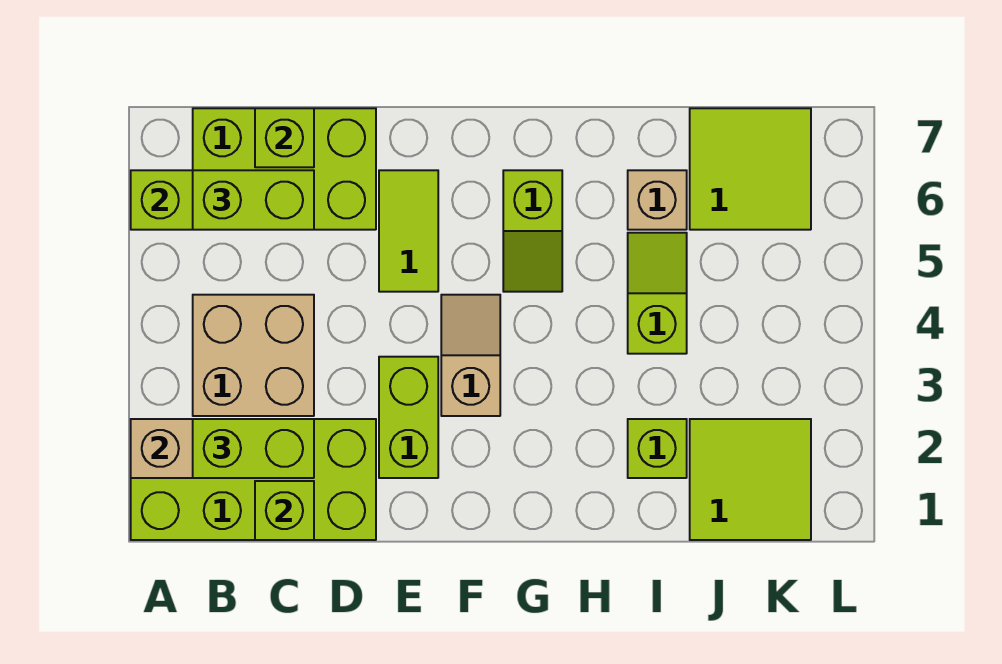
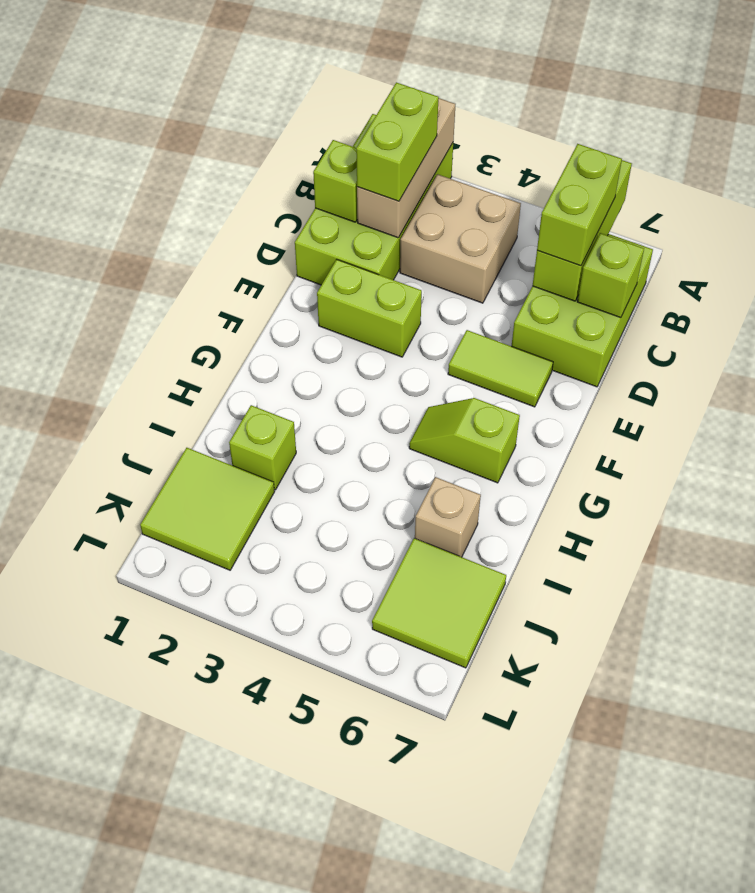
tan 1x2 slope [441,295,500,416] -> none
lime 1x2 slope [628,233,687,354] -> none

